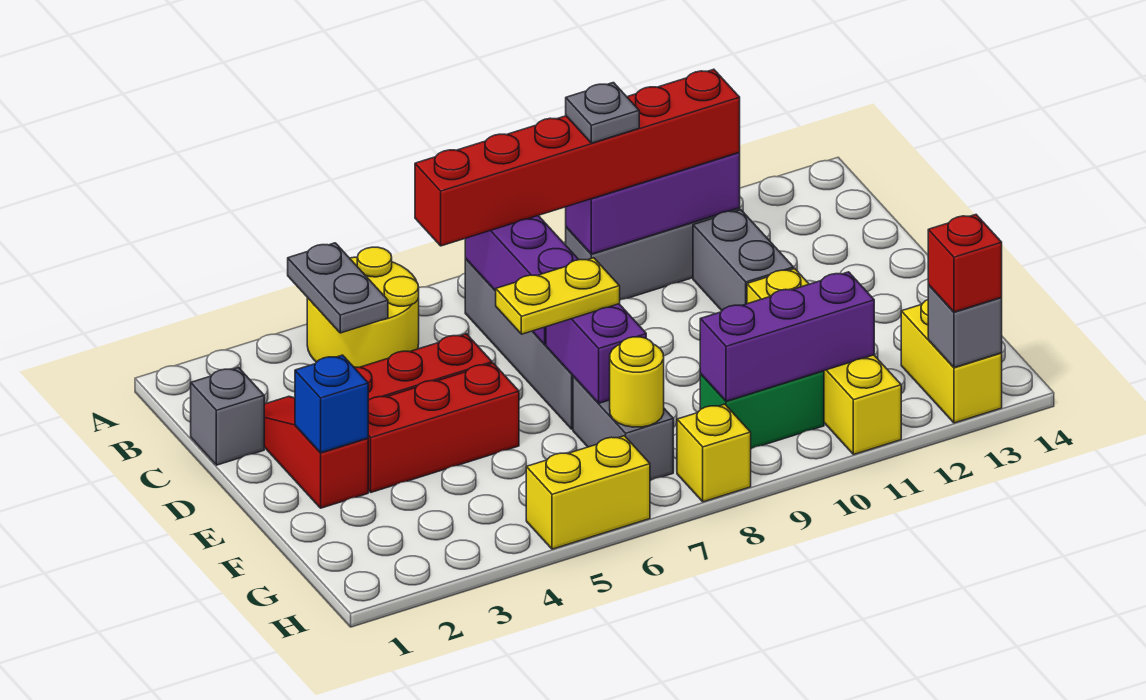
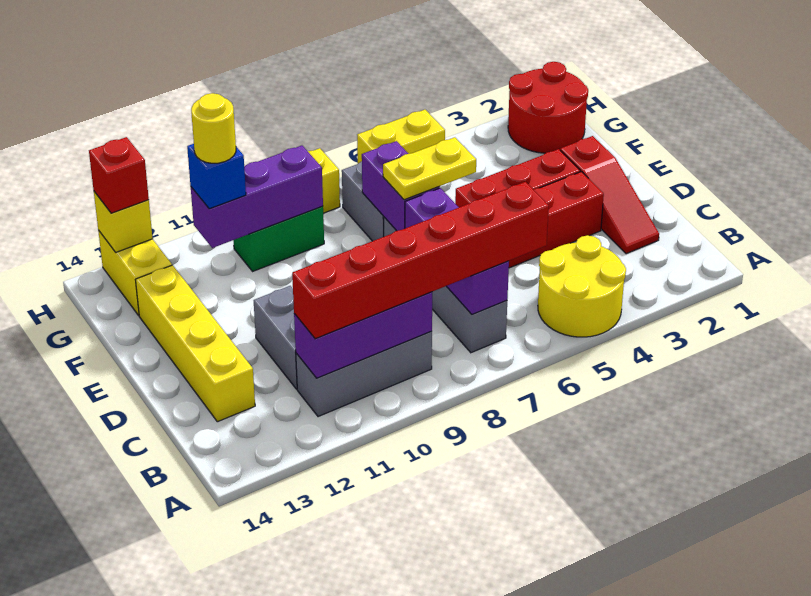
grey 1x2 plate [288,243,388,333] -> none
grey 1x1 plate [566,83,639,143] -> none
grey 1x1 brick [191,368,264,465] -> none
blue 1x1 brick [295,355,368,453] -> blue 1x1 brick moved to [187,144,246,209]
yellow 1x4 brick [747,269,901,455] -> yellow 1x4 brick moved to [136,265,255,422]
none -> red 2x2 round brick [508,62,588,153]
yellow 1x1 round brick [610,337,664,427] -> yellow 1x1 round brick moved to [191,93,236,163]
grey 1x1 brick [928,285,1002,368] -> yellow 1x1 brick [94,192,153,252]

